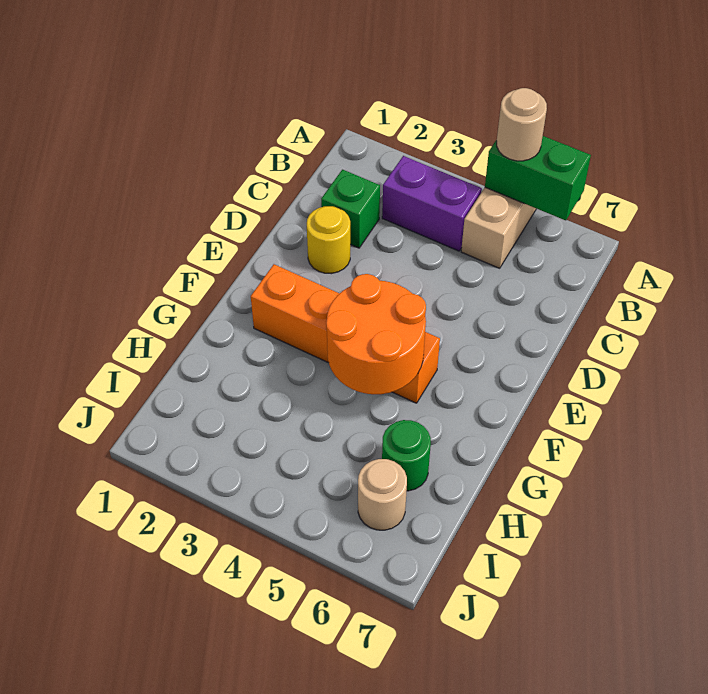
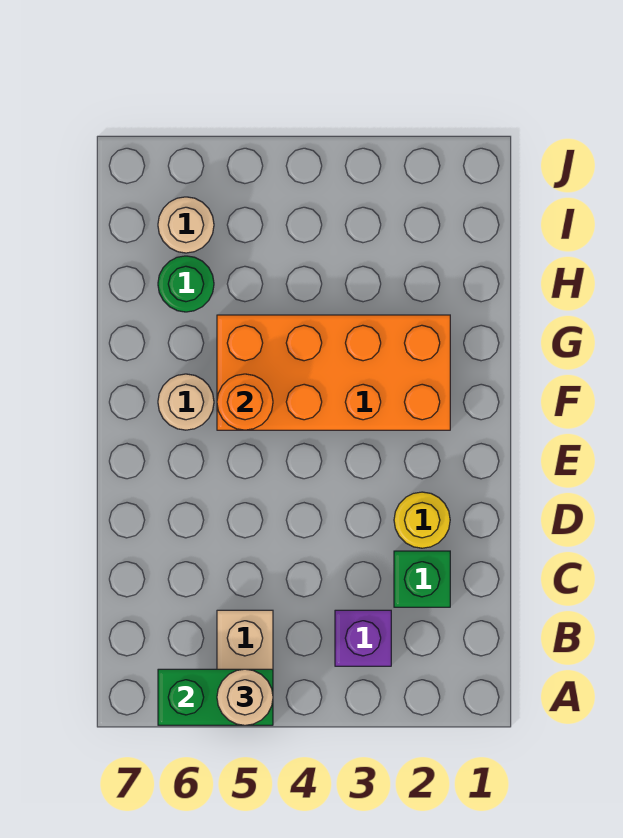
purple 1x2 brick [382,156,482,251] -> purple 1x1 brick [335,610,391,666]
orange 1x4 brick [251,264,440,403] -> orange 2x4 brick [217,315,450,430]
orange 2x2 round brick [326,274,426,394] -> orange 1x1 round brick [217,374,273,430]
none -> tan 1x1 round brick [158,374,214,430]

